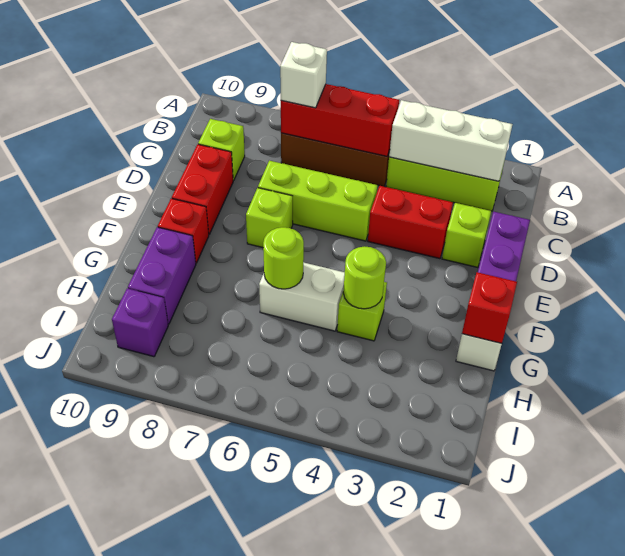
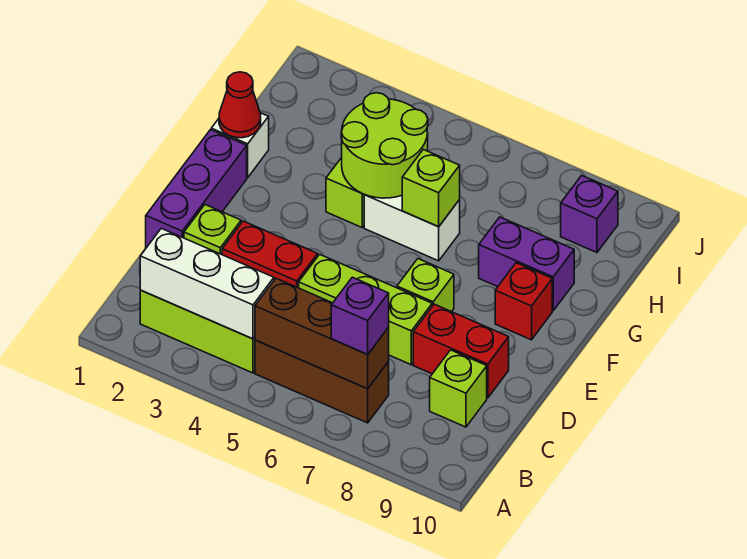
red 1x3 brick [281,84,399,156] -> brown 1x3 brick [255,278,389,389]
white 1x1 brick [280,42,327,108] -> purple 1x1 brick [331,277,389,354]
red 1x2 brick [172,144,233,234] -> red 1x2 brick turned to [413,304,509,398]
red 1x1 brick [462,272,517,343] -> red 1x1 cone [219,72,261,138]
lime 1x1 round brick [343,246,386,309] -> lime 2x2 round brick [341,93,428,198]
lime 1x1 round brick [263,227,304,289] -> lime 1x1 brick [402,149,460,227]
purple 1x2 brick [128,227,196,324] -> purple 1x2 brick turned to [479,217,574,311]

